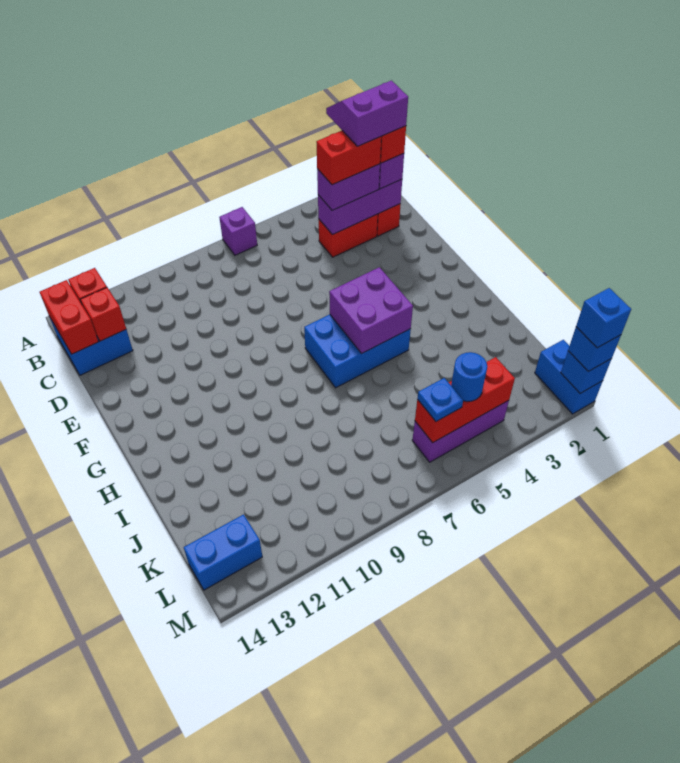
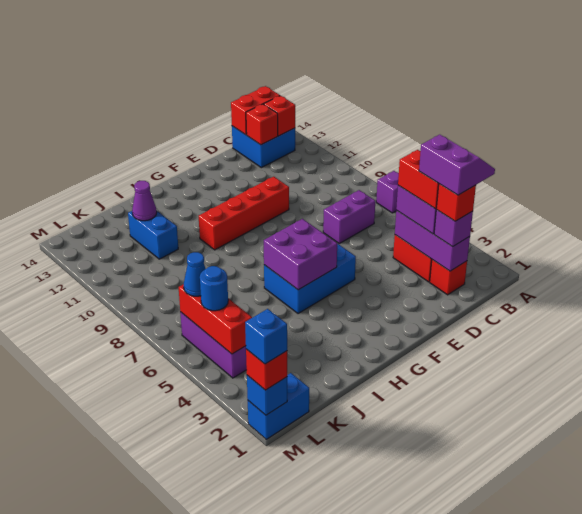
none -> purple 1x2 brick [323,190,375,243]
none -> red 1x4 brick [199,177,289,250]
blue 2x3 brick [304,314,411,388] -> blue 2x3 brick turned to [264,243,356,314]
none -> purple 1x1 cone [132,181,157,221]
blue 1x1 plate [417,378,463,421] -> blue 1x1 cone [184,252,206,296]
blue 1x2 brick [184,515,262,590] -> blue 1x2 brick moved to [128,210,178,259]
blue 1x1 brick [568,327,621,371] -> red 1x1 brick [246,349,287,390]

